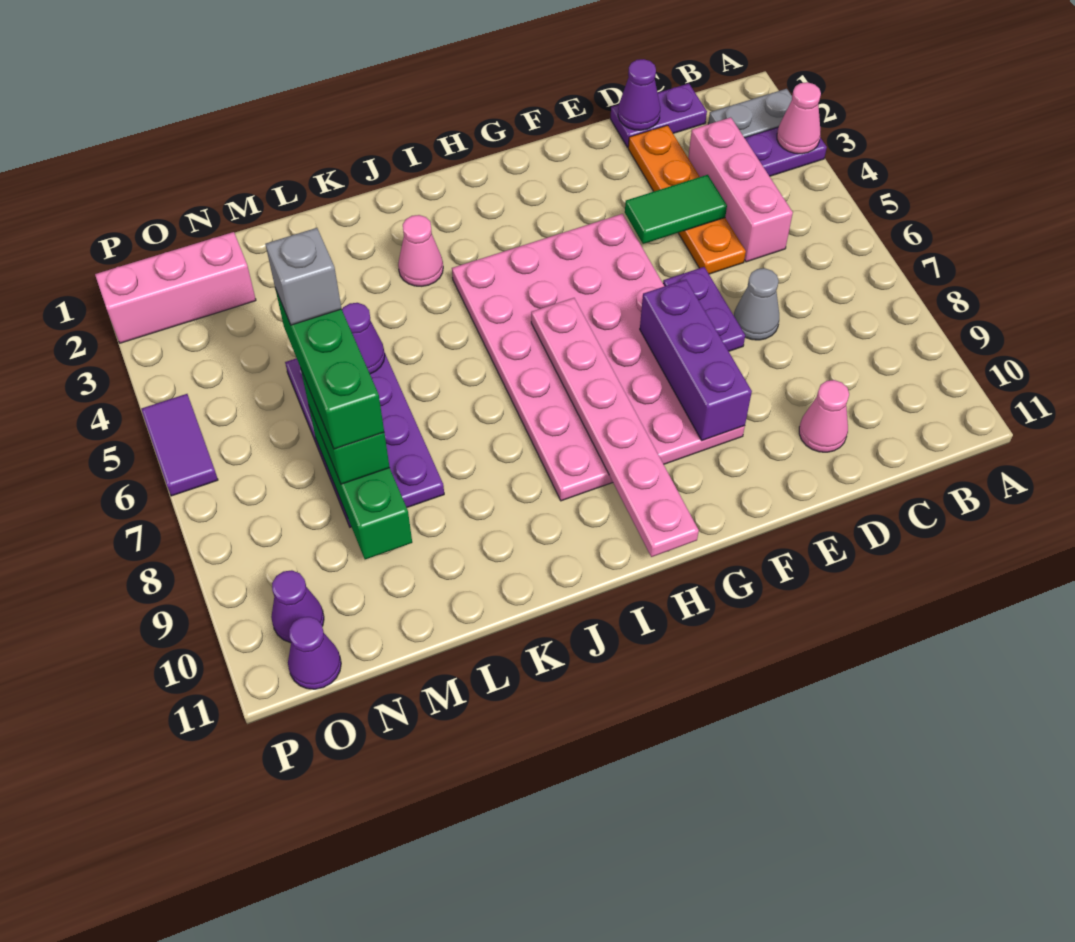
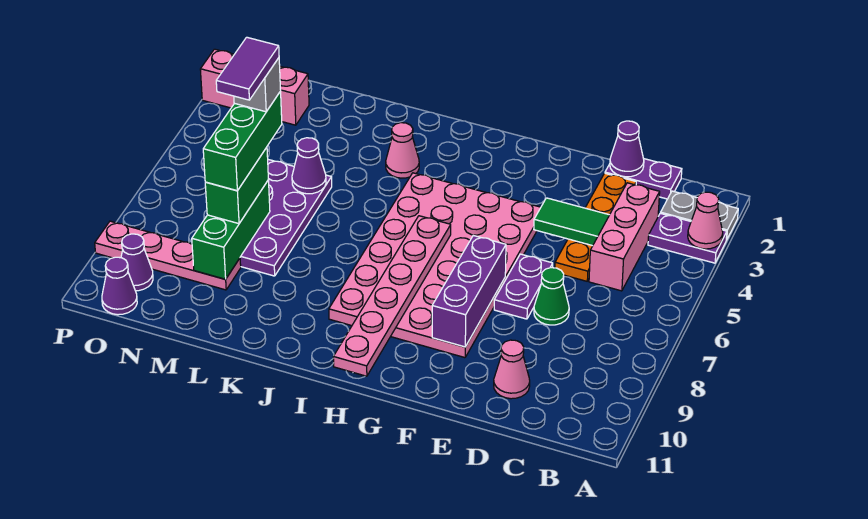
grey 1x1 cone [734,268,779,340] -> green 1x1 cone [534,268,569,325]
none -> pink 1x4 plate [95,221,241,290]
purple 1x2 tile [141,394,218,496] -> purple 1x2 tile moved to [216,37,279,100]

